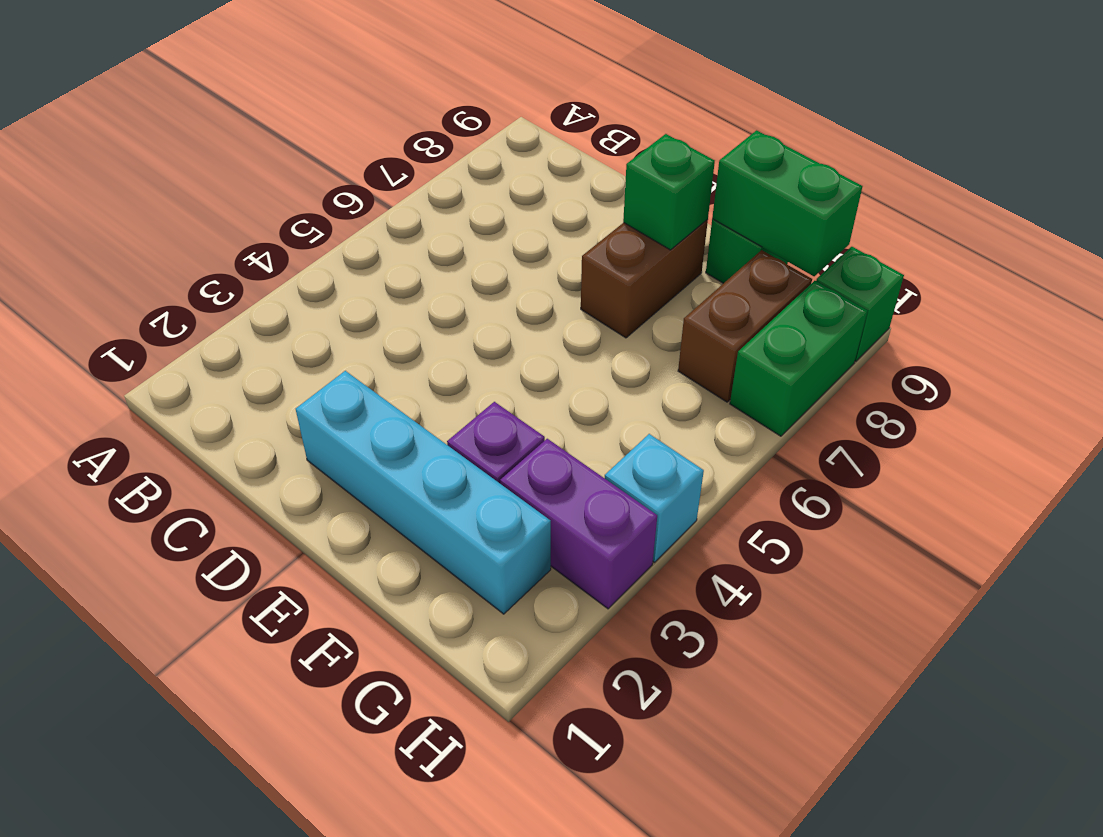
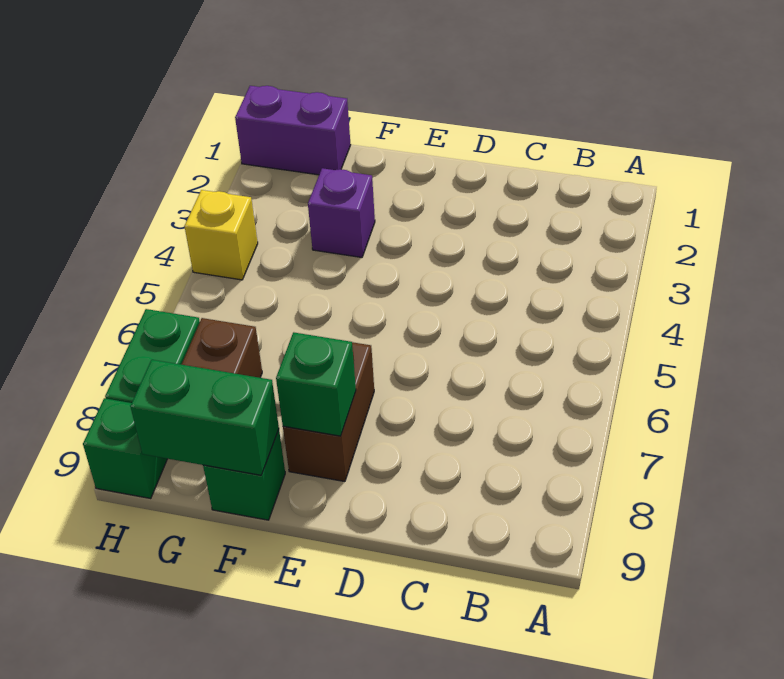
cyan 1x4 brick [296,371,551,614] -> none
purple 1x2 brick [500,439,657,609] -> purple 1x2 brick moved to [235,86,351,175]
cyan 1x1 brick [605,434,704,562] -> yellow 1x1 brick [184,190,258,280]

